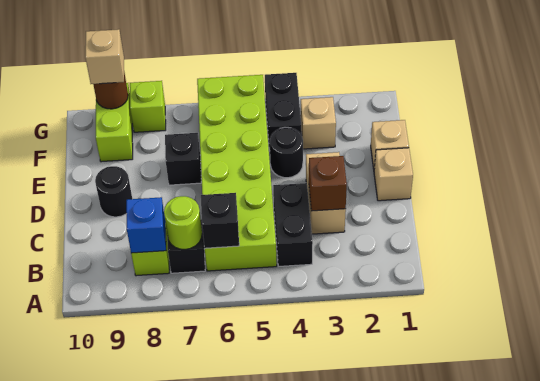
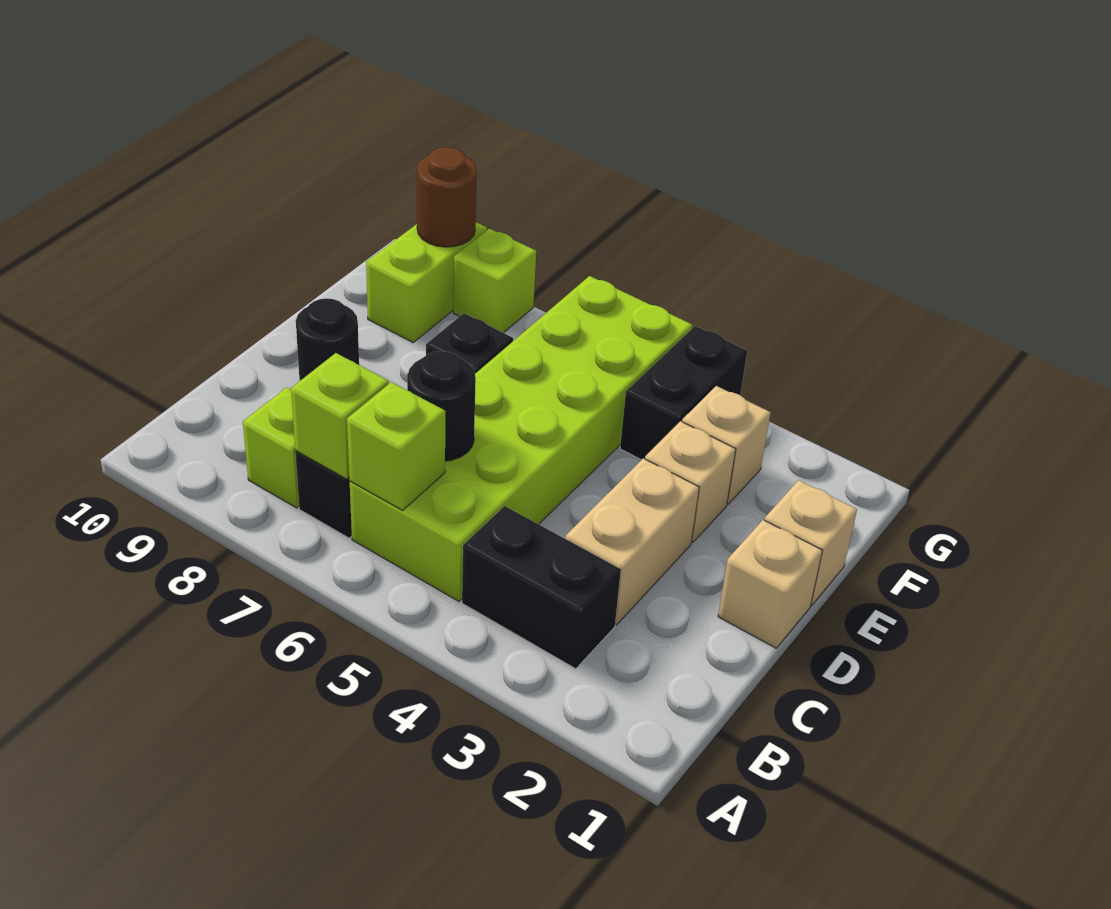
black 1x2 brick [273,183,313,266] -> black 1x2 brick turned to [462,506,621,669]
black 1x1 brick [201,193,239,248] -> lime 1x1 brick [347,382,445,510]
lime 1x1 round brick [164,196,202,249] -> lime 1x1 brick [291,353,389,479]
blue 1x1 brick [126,197,166,253] -> none
brown 1x1 brick [309,156,347,211] -> none
black 1x1 round brick [270,127,303,178] -> black 1x1 round brick moved to [407,351,476,461]
tan 1x1 brick [85,29,124,84] -> tan 1x1 brick moved to [645,421,736,543]

